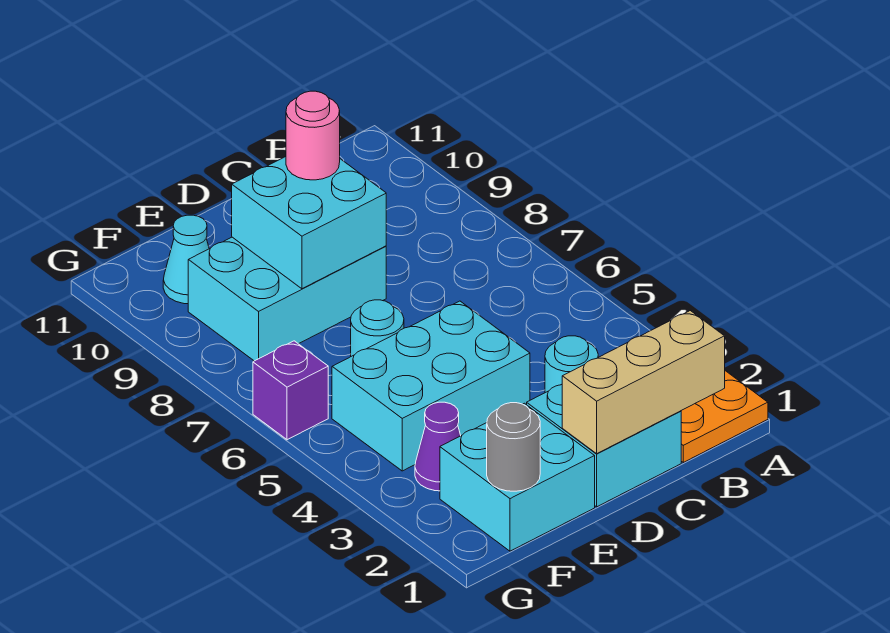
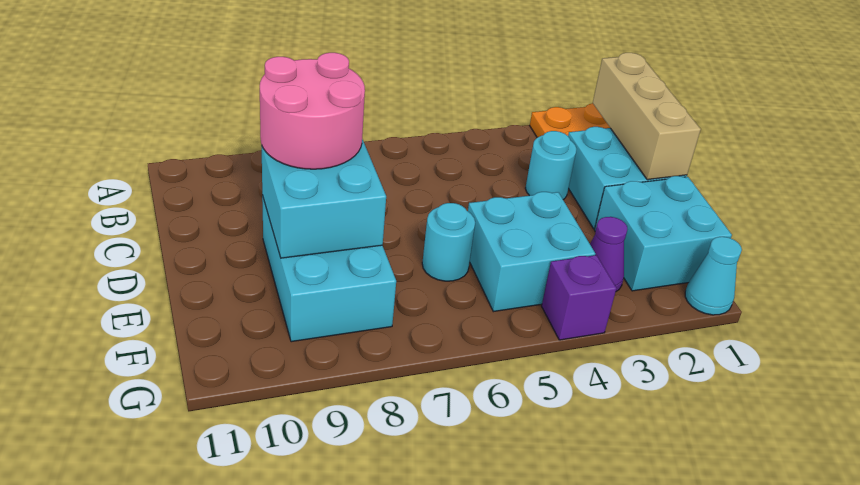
cyan 2x3 brick [332,301,530,471] -> cyan 2x2 brick [468,192,595,312]
pink 1x1 round brick [286,91,340,180] -> pink 2x2 round brick [260,53,365,169]
grey 1x1 round brick [487,403,540,491] -> none
cyan 1x1 cone [163,215,209,304] -> cyan 1x1 cone moved to [685,237,742,315]
purple 1x1 brick [253,341,328,440] -> purple 1x1 brick moved to [542,255,616,340]

